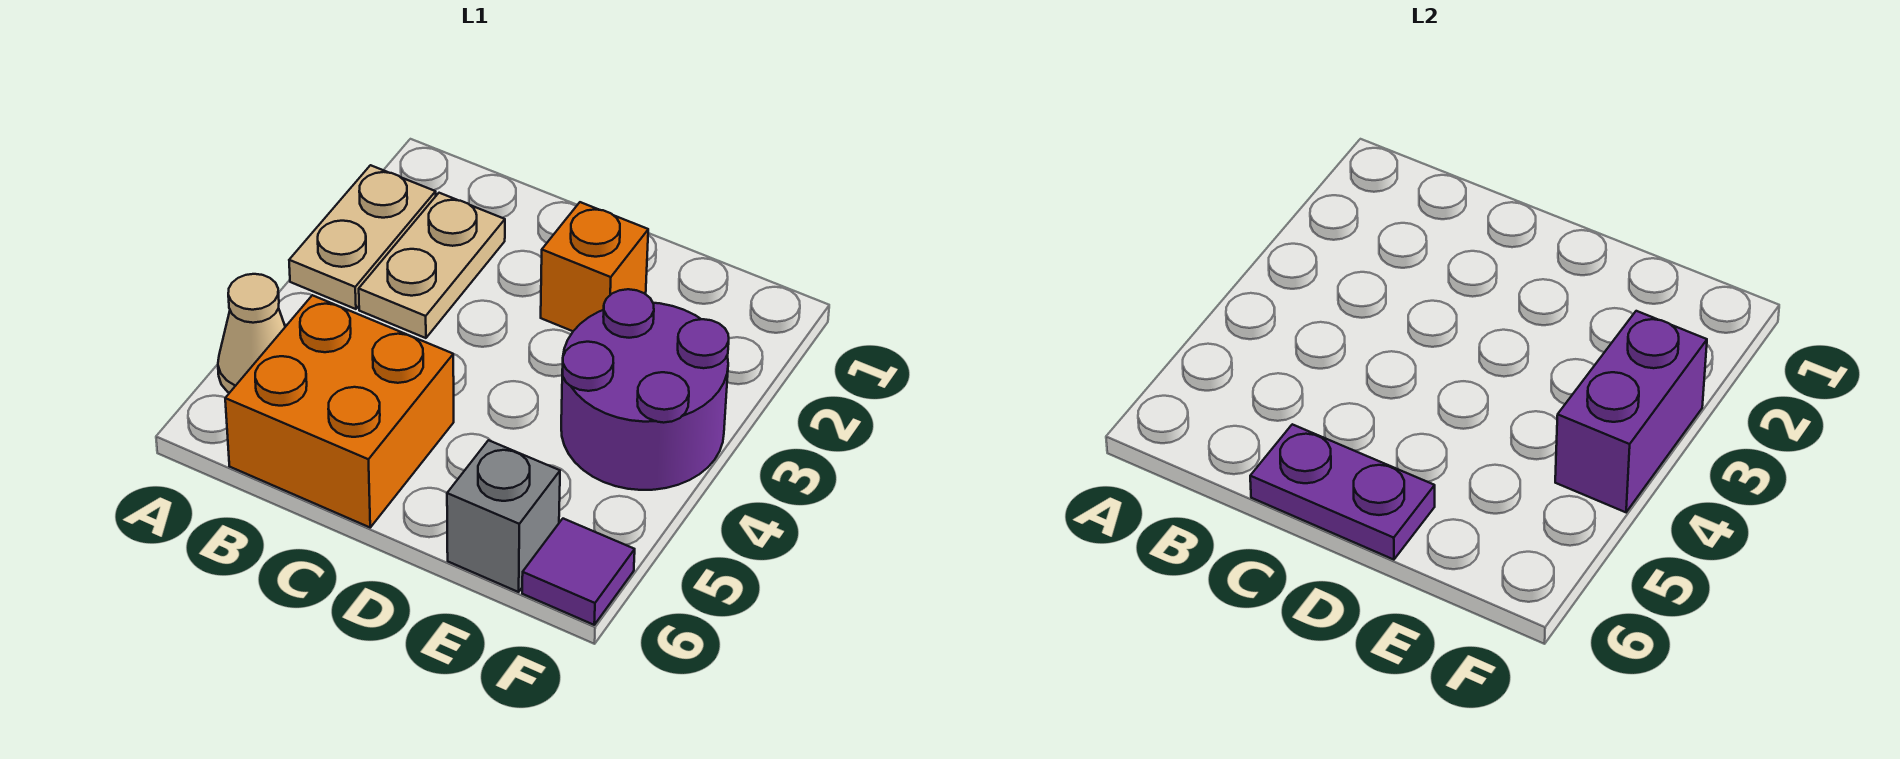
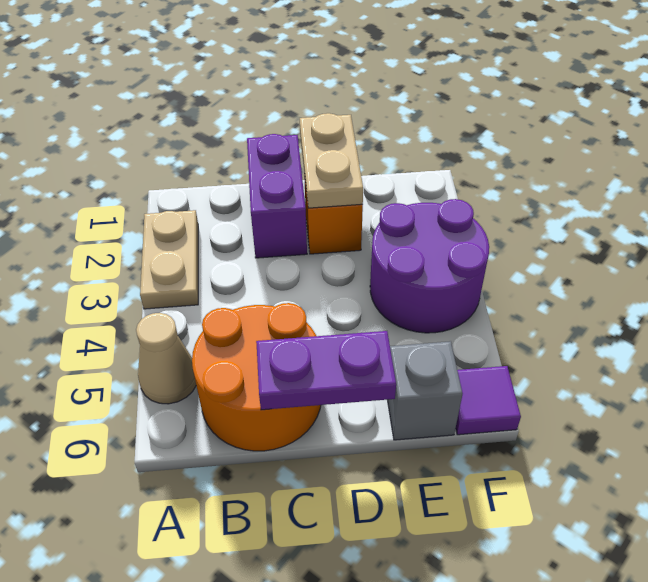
tan 1x2 plate [359,193,505,338] -> tan 1x2 plate moved to [300,113,363,208]
orange 2x2 brick [225,295,454,527] -> orange 2x2 round brick [192,303,321,451]
purple 1x2 brick [1555,311,1707,512] -> purple 1x2 brick moved to [247,134,307,258]

